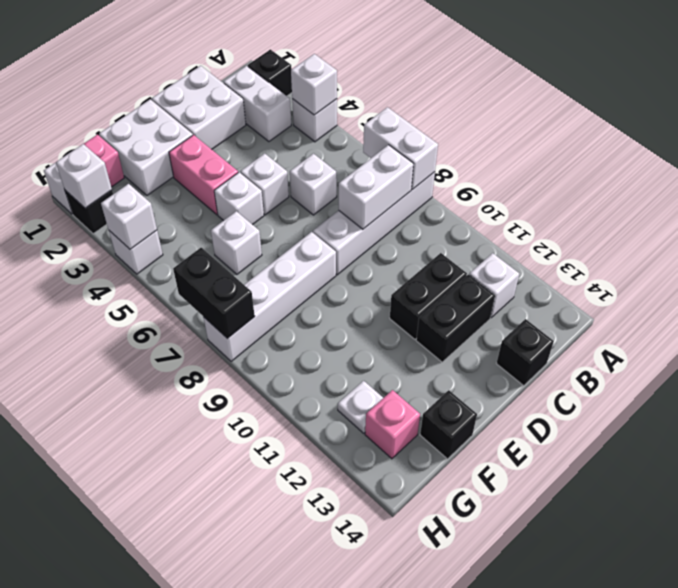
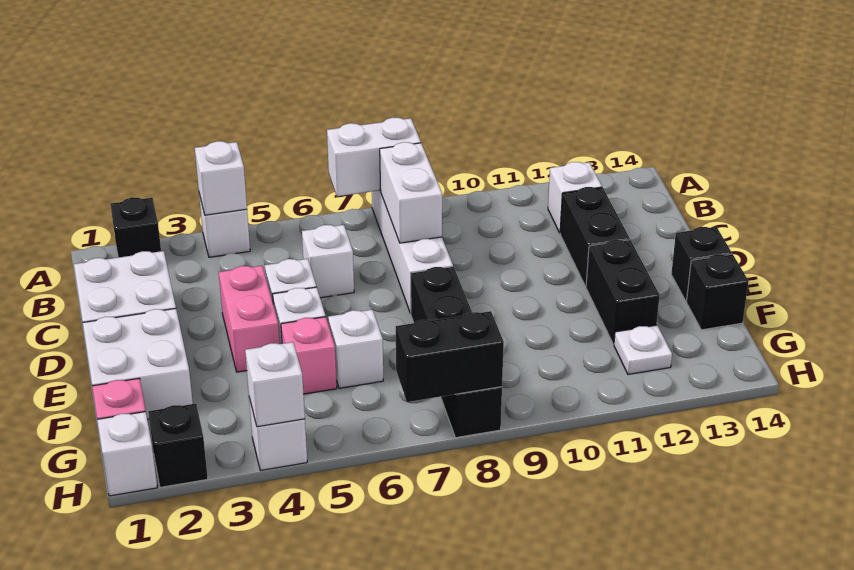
white 1x2 brick [223,66,291,142] -> none
black 1x2 brick [390,253,467,339] -> black 1x2 brick moved to [586,240,660,344]
black 1x1 brick [497,319,554,386] -> black 1x1 brick moved to [671,227,732,301]
pink 1x2 brick [169,135,238,215] -> pink 1x2 brick turned to [219,266,280,372]
white 1x4 brick [204,232,336,362] -> black 1x4 brick [411,267,502,438]
pink 1x1 brick [365,390,420,459] -> pink 1x1 brick moved to [281,317,337,394]
white 1x1 brick [56,144,112,208] -> none

